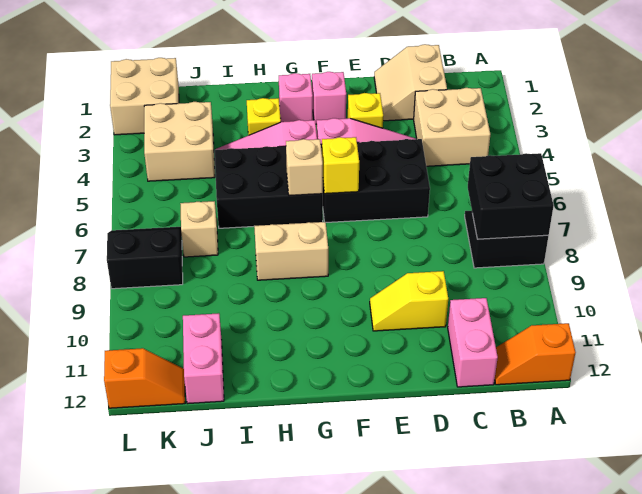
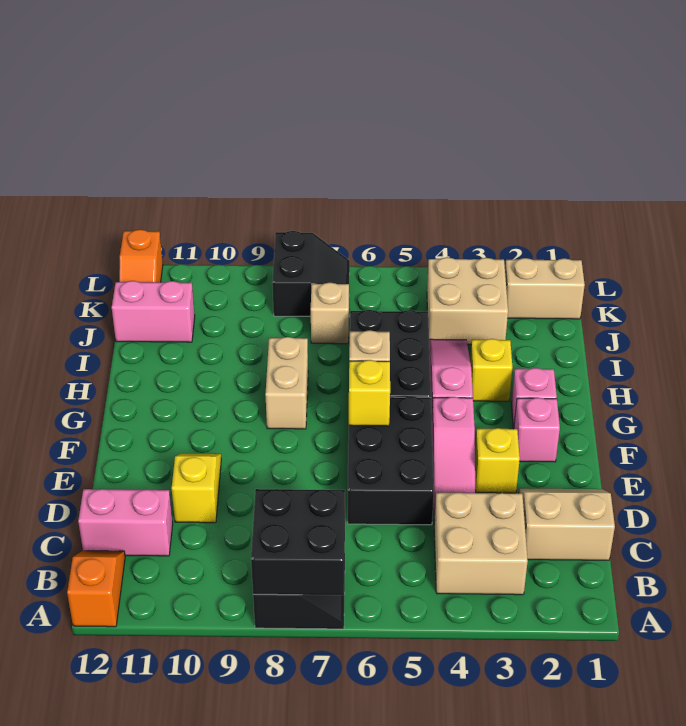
tan 2x2 brick [110,58,179,135] -> tan 1x2 brick [505,258,585,319]

